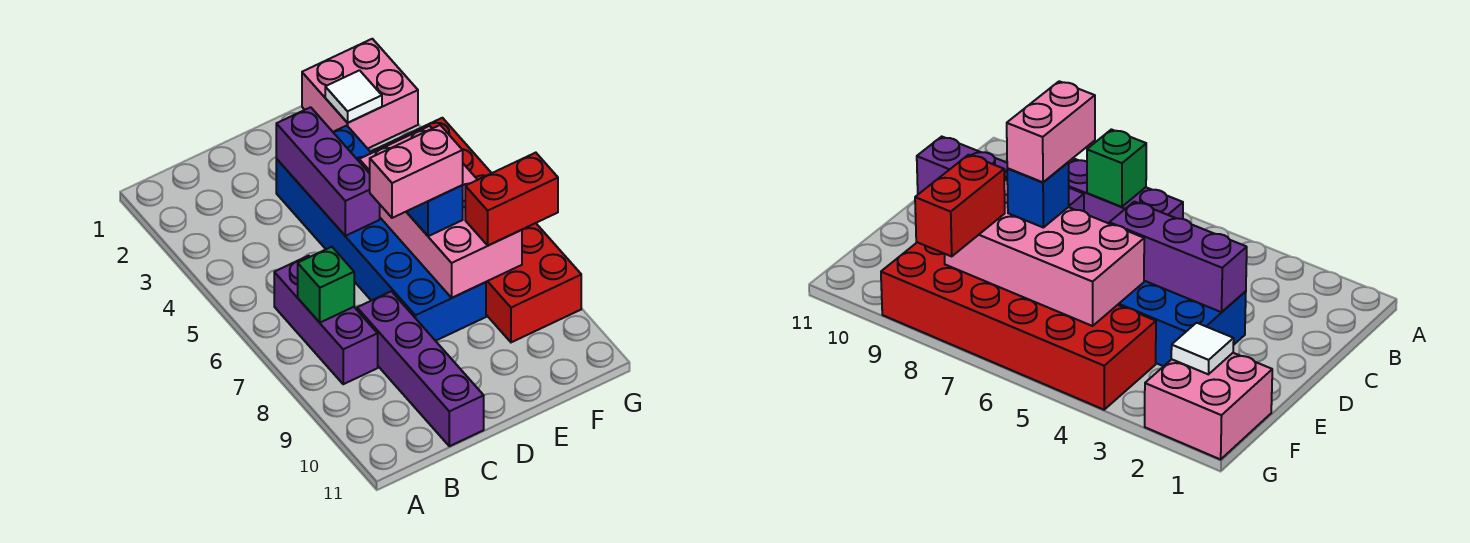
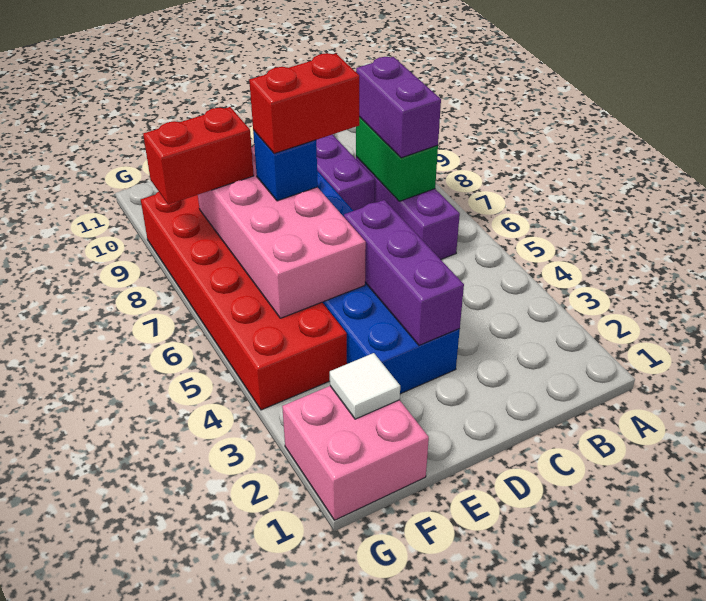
green 1x1 brick [298,247,354,323] -> green 1x2 brick [356,117,438,201]
none -> purple 1x2 brick [356,57,441,158]
pink 1x2 brick [370,125,463,218] -> red 1x2 brick [249,53,359,154]

